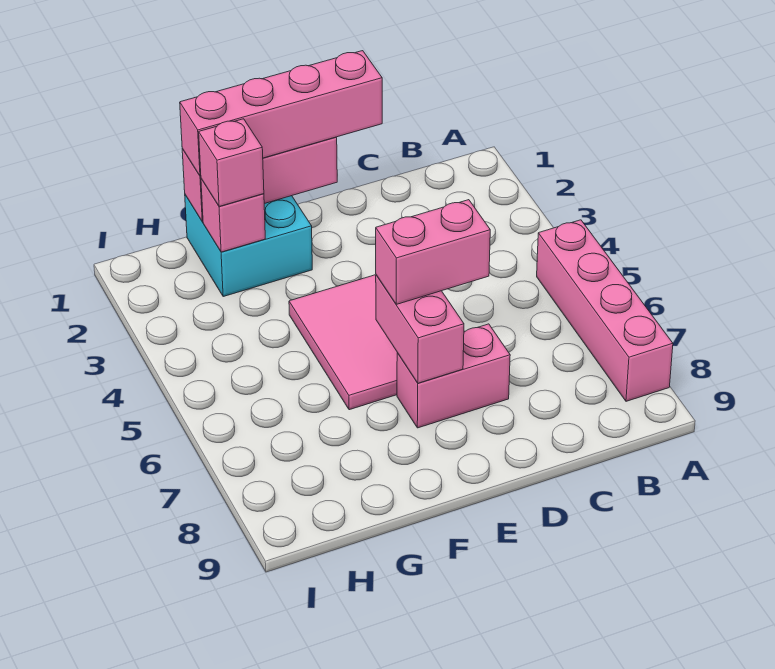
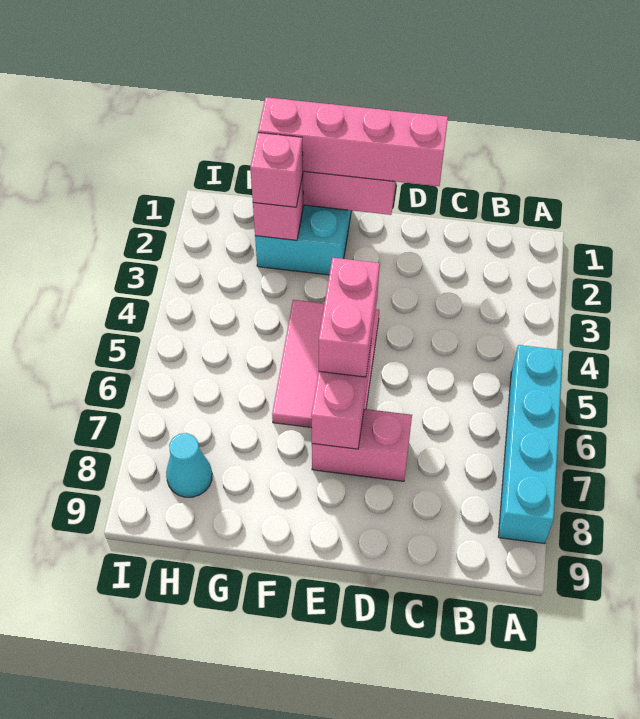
pink 1x4 brick [537,220,673,401] -> cyan 1x4 brick [498,345,563,544]
pink 1x2 brick [376,200,490,304] -> pink 1x2 brick turned to [319,258,380,377]
none -> cyan 1x1 cone [166,433,212,497]

